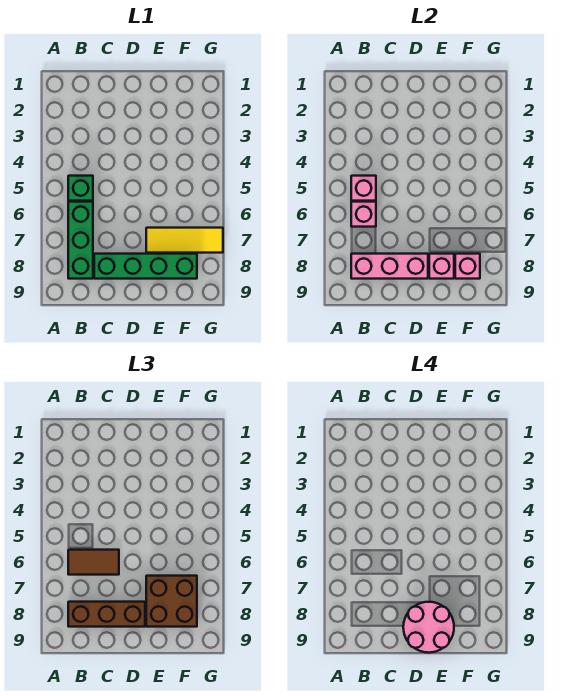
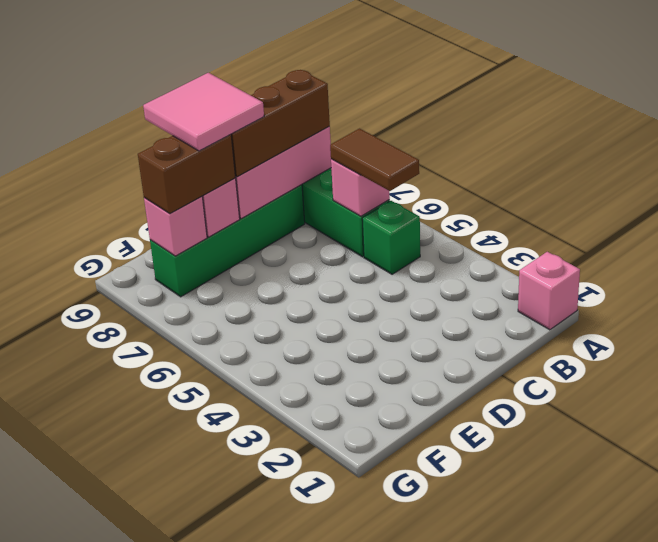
pink 1x1 brick [351,176,376,201] -> pink 1x1 brick moved to [518,252,580,330]
brown 1x2 tile [68,550,119,575] -> brown 1x2 tile turned to [330,129,419,191]
pink 2x2 round brick [403,602,454,653] -> pink 2x2 tile [143,73,264,151]
yellow 1x3 tile [146,228,223,253] -> none
brown 2x2 brick [146,576,197,627] -> brown 1x2 brick [138,134,236,214]

